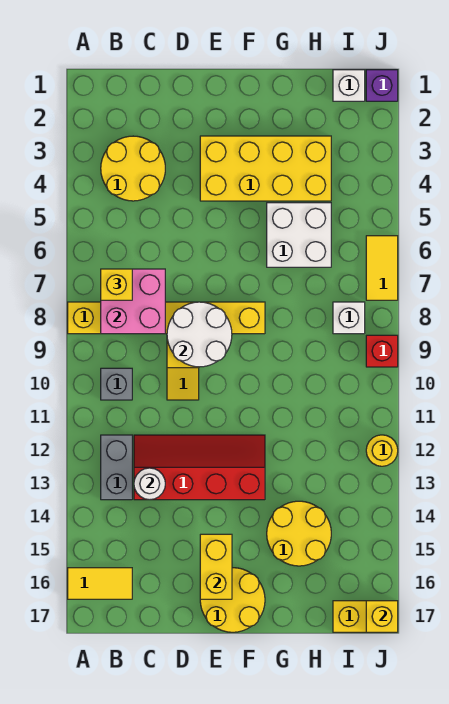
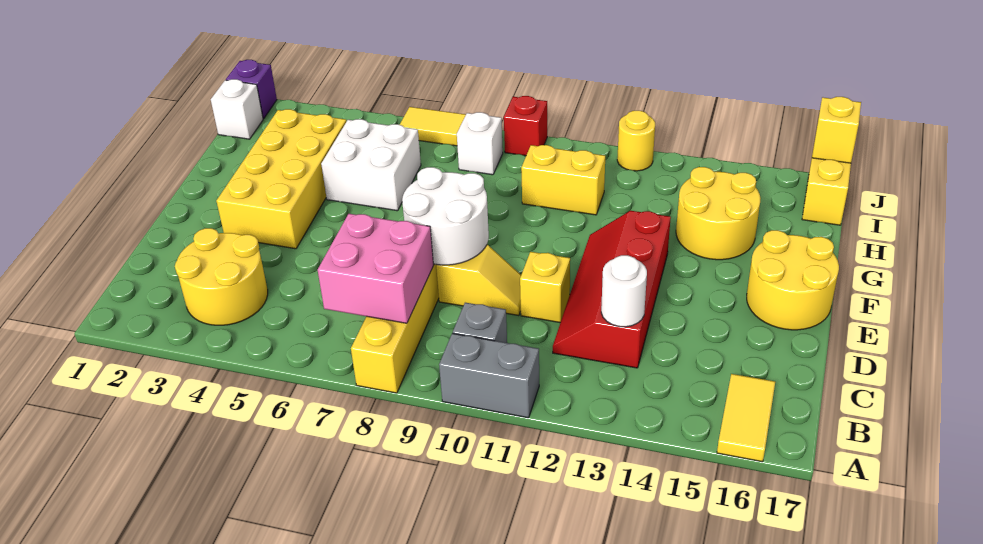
yellow 1x1 brick [101,269,132,300] -> yellow 1x1 brick moved to [520,252,570,323]
grey 1x2 brick [101,435,132,500] -> grey 1x2 brick moved to [439,333,539,418]
yellow 1x2 brick [200,534,232,599] -> yellow 1x2 brick moved to [521,145,605,215]

